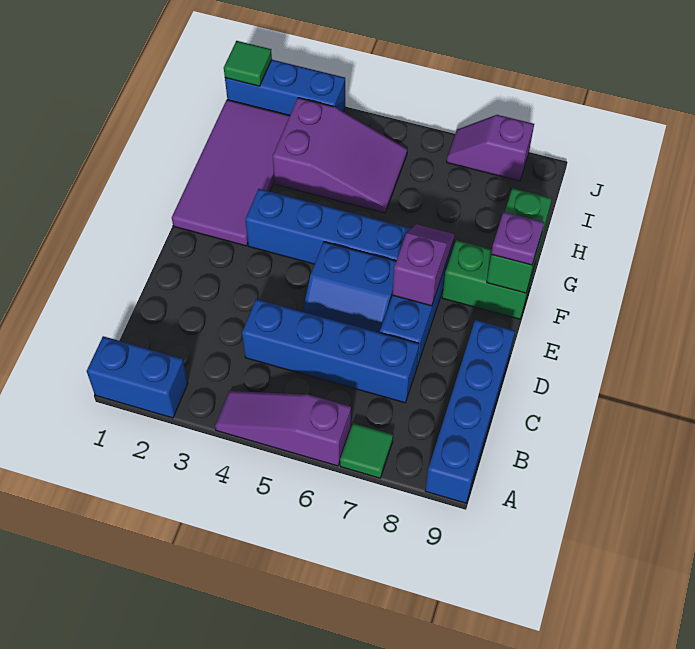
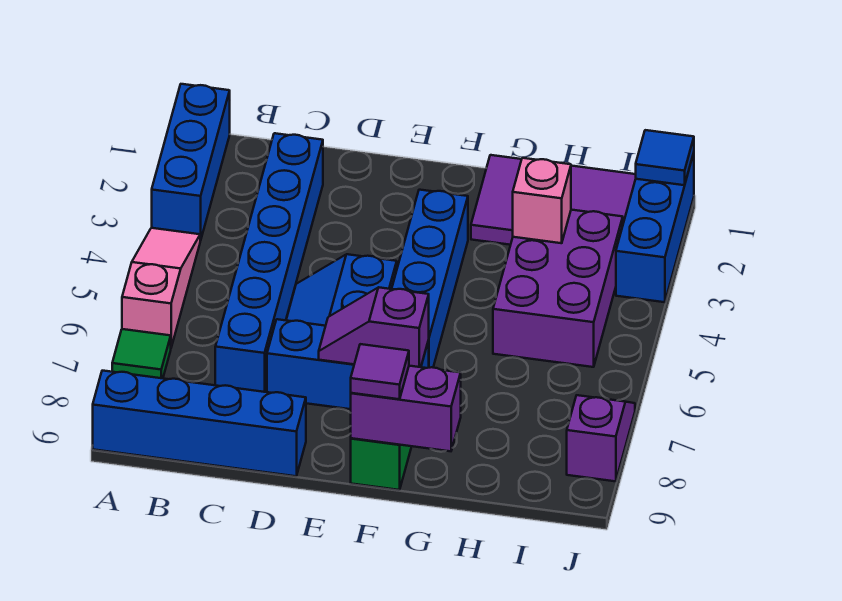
blue 1x2 brick [87,336,188,418] -> blue 1x3 brick [152,84,230,241]
purple 1x3 slope [215,391,351,466] -> pink 1x3 slope [122,228,200,347]
blue 1x4 brick [242,299,419,403] -> blue 1x6 brick [215,133,323,392]
purple 1x2 slope [392,224,455,306] -> purple 1x2 slope turned to [319,287,429,367]
purple 2x4 tile [172,100,290,246] -> purple 2x3 tile [471,155,636,245]
green 1x2 brick [487,188,552,293] -> purple 1x2 brick [351,366,461,451]
purple 1x1 plate [491,212,544,265] -> purple 1x1 tile [351,344,409,399]
purple 2x3 slope [273,98,407,213] -> purple 2x3 brick [493,210,623,367]
none -> pink 1x1 brick [513,158,571,243]
green 1x1 tile [224,41,272,86] -> blue 1x1 tile [636,130,694,185]

